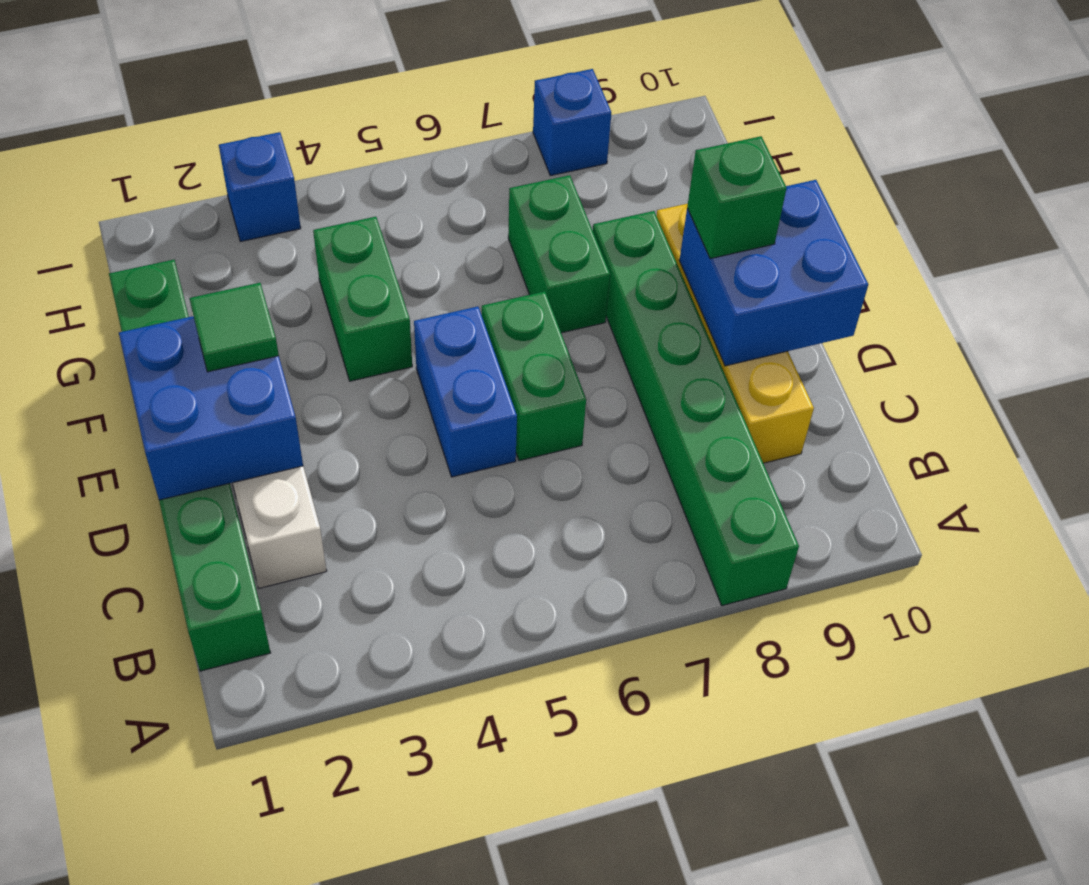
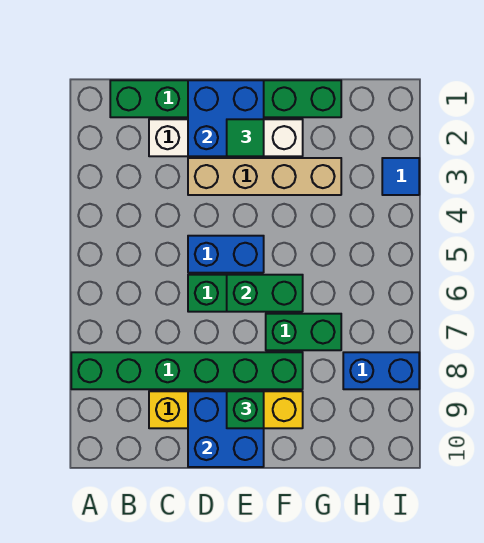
none -> tan 1x4 brick [188,158,341,195]
green 1x2 brick [313,217,412,381] -> green 1x2 brick moved to [227,275,303,312]
blue 1x1 brick [219,132,301,242] -> blue 1x1 tile [382,158,419,195]
blue 1x1 brick [533,69,611,176] -> blue 1x2 brick [343,352,419,389]

